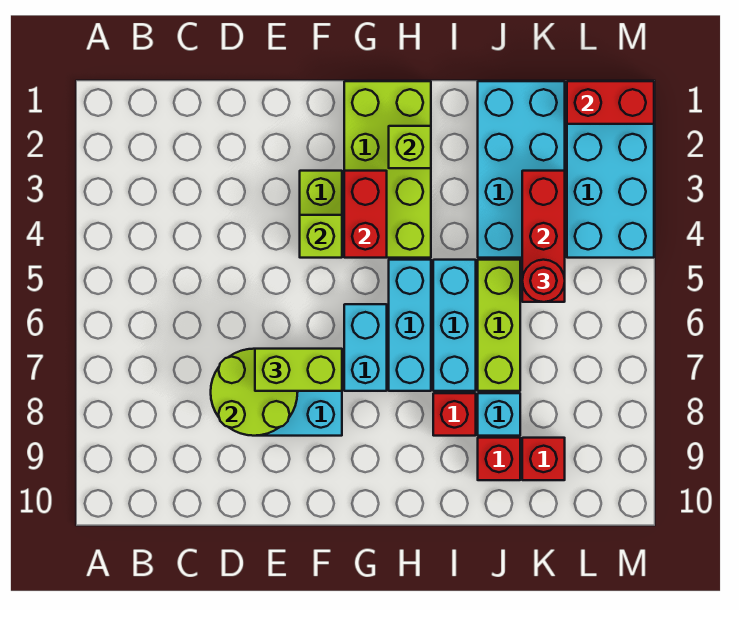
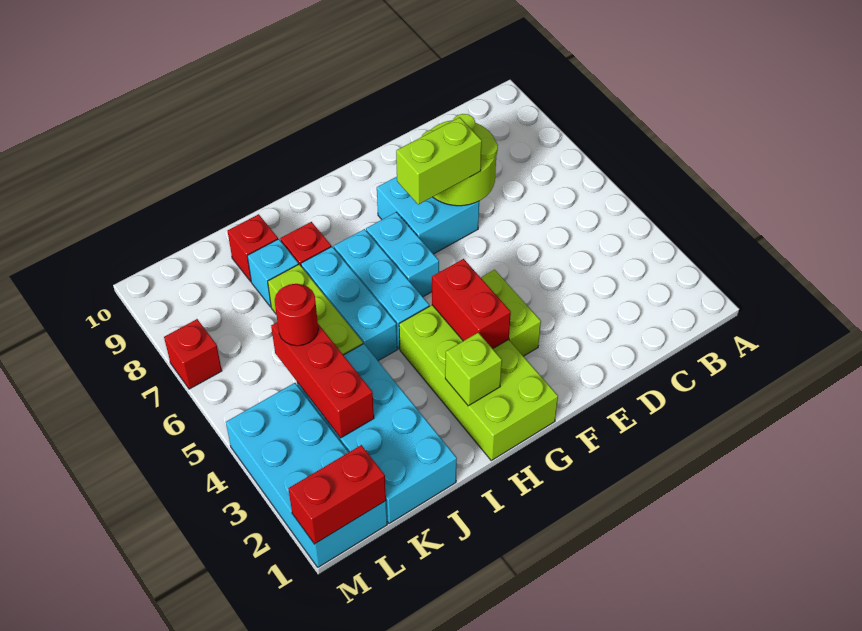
lime 1x1 brick [300,215,342,258] -> none
red 1x1 brick [522,438,565,480] -> red 1x1 brick moved to [164,319,222,389]

